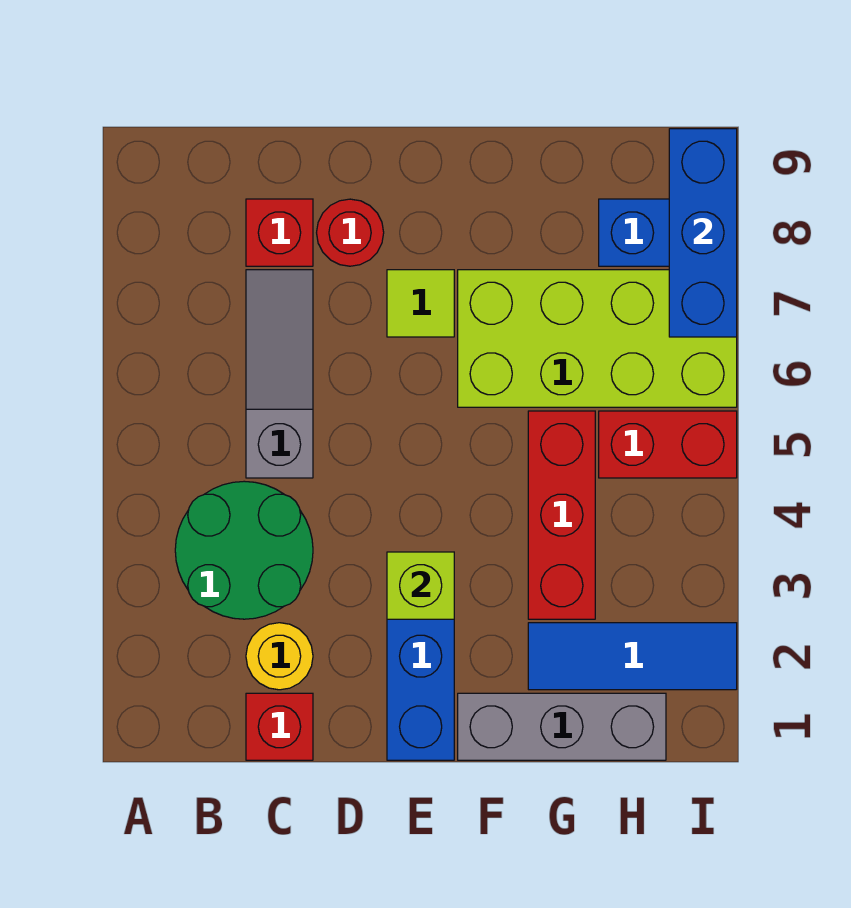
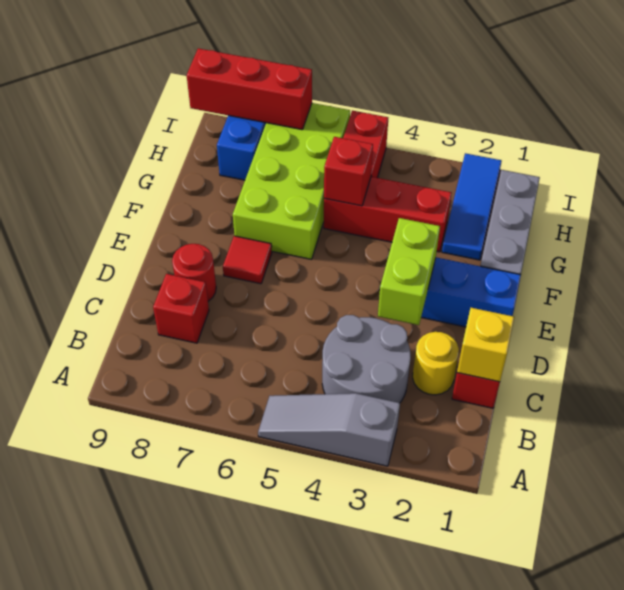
green 2x2 round brick [175,481,313,619] -> grey 2x2 round brick [322,315,411,403]
none -> yellow 1x1 brick [457,308,514,382]
grey 1x3 slope [246,270,313,478] -> grey 1x3 slope moved to [258,393,400,466]
lime 1x1 brick [387,552,454,619] -> lime 1x2 brick [378,218,440,325]
lime 1x1 tile [387,270,454,337] -> red 1x1 tile [223,236,272,284]
none -> red 1x1 brick [324,137,373,206]
blue 1x3 brick [669,129,737,337] -> red 1x3 brick [187,48,312,130]

